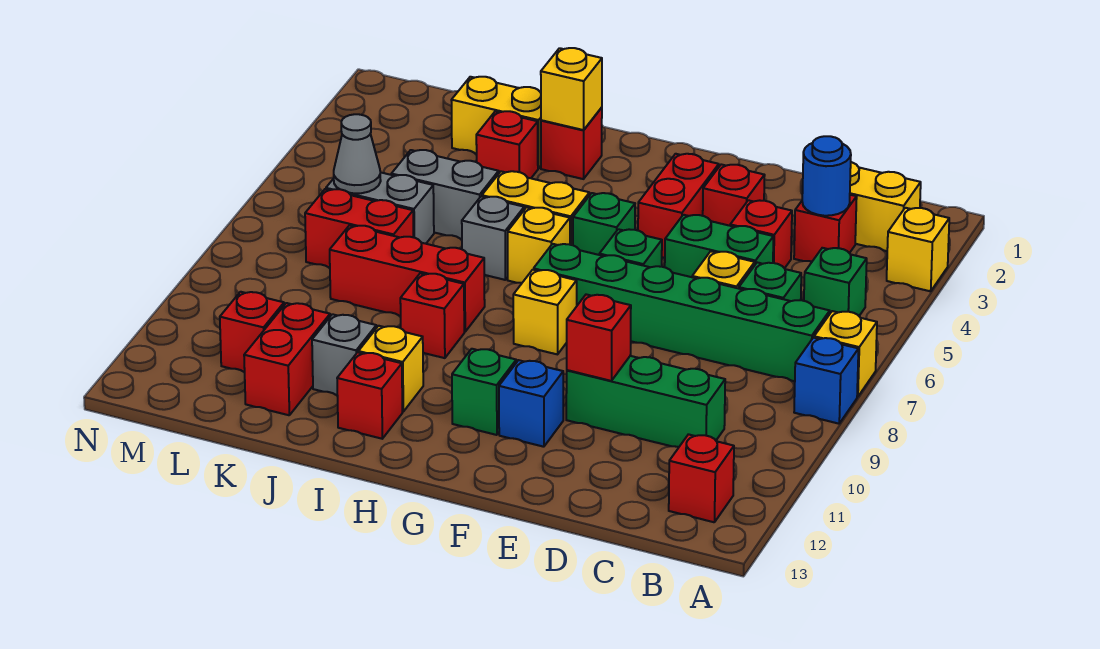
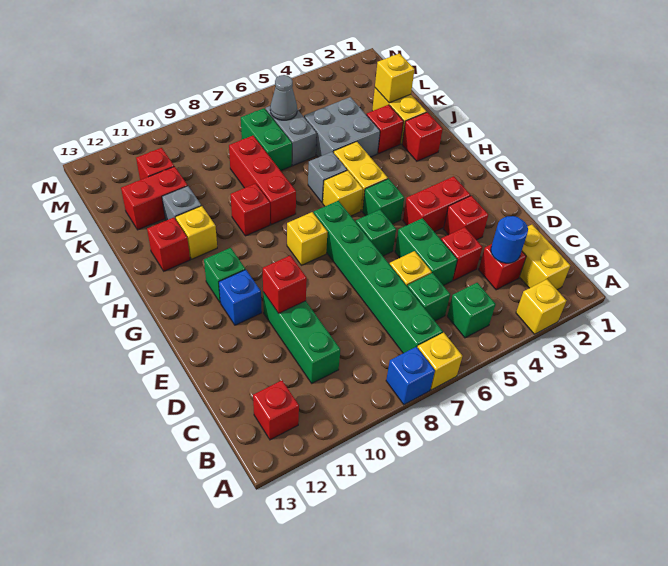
yellow 1x1 brick [541,48,602,130] -> yellow 1x1 brick moved to [375,53,415,103]
grey 1x2 brick [391,150,499,239] -> grey 2x2 brick [304,97,380,157]
red 1x2 brick [305,189,413,268] -> green 1x2 brick [241,108,292,171]

